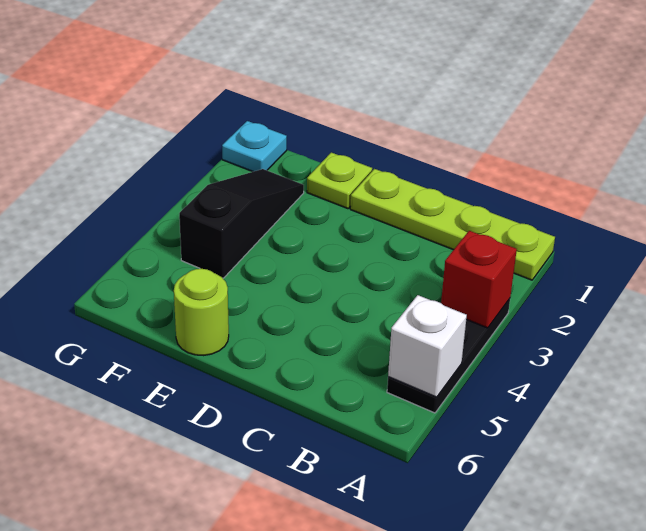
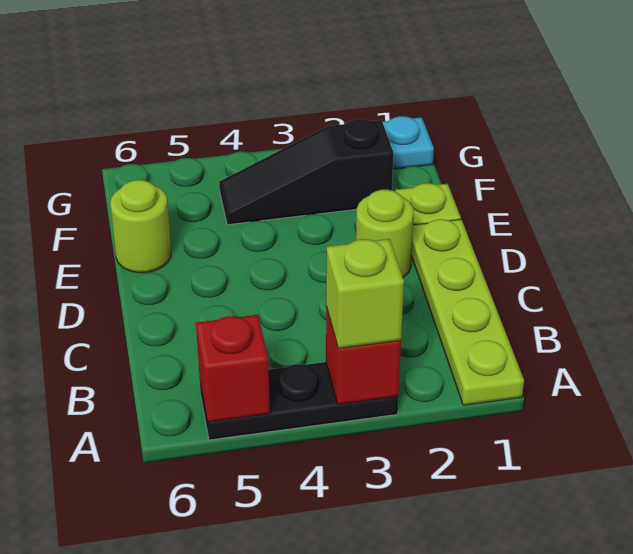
none -> lime 1x1 brick [326,239,404,349]
white 1x1 brick [388,295,467,397] -> red 1x1 brick [196,315,270,422]
none -> lime 1x1 round brick [356,190,414,277]
black 1x3 slope [179,169,304,278] -> black 1x3 slope turned to [219,119,393,225]

